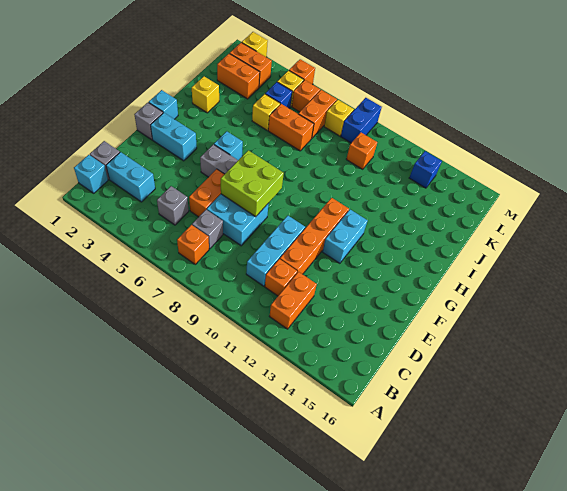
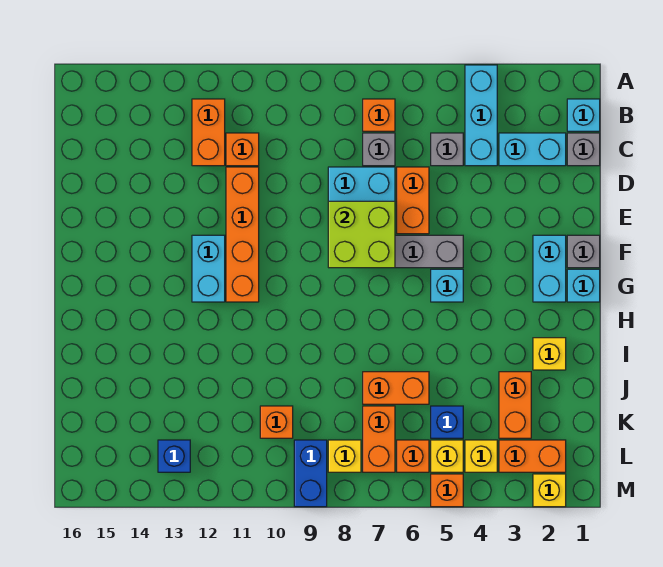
cyan 1x3 brick [246,216,305,286] -> cyan 1x3 brick moved to [465,65,497,166]
cyan 1x2 brick [151,113,197,161] -> cyan 1x2 brick turned to [533,235,566,302]
yellow 1x1 brick [252,94,280,130] -> yellow 1x1 brick moved to [465,440,497,472]
orange 1x2 brick [217,54,260,99] -> orange 1x2 brick turned to [499,372,531,438]

